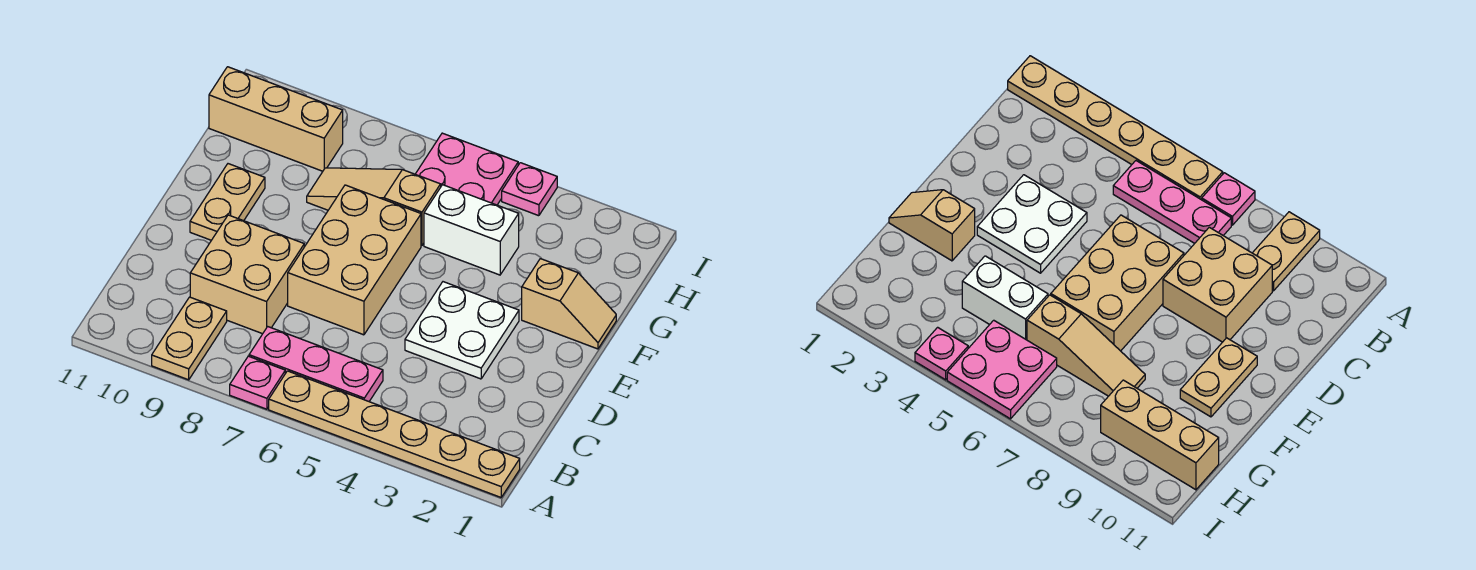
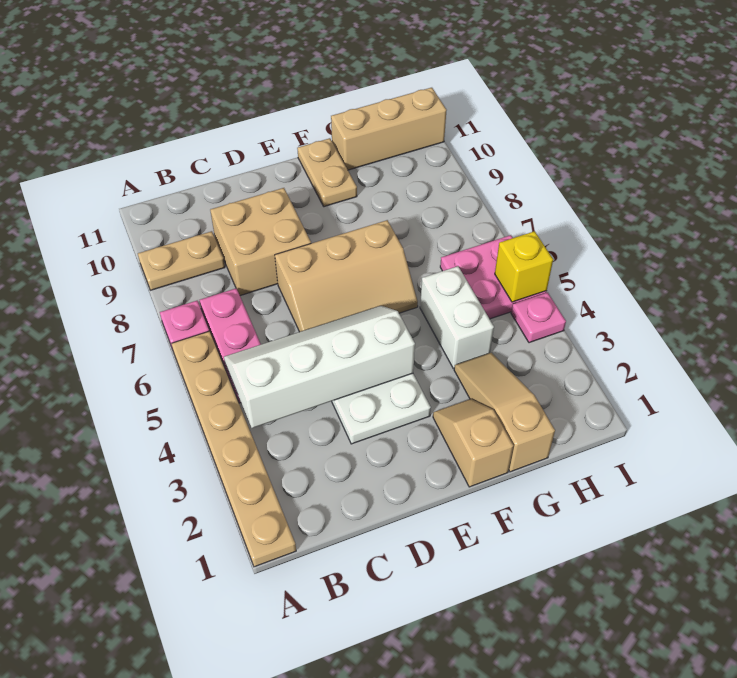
none -> white 2x4 slope [224,306,415,428]
tan 2x3 brick [288,185,421,335] -> tan 2x3 slope [275,220,418,332]
tan 1x2 plate [190,164,265,240] -> tan 1x2 plate turned to [297,138,357,207]
tan 1x2 slope [522,259,616,349] -> tan 1x2 slope turned to [433,399,513,487]
tan 1x3 slope [307,168,441,246] -> tan 1x3 slope moved to [454,353,555,472]
tan 1x3 brick [209,67,343,171] -> tan 1x3 brick turned to [331,88,447,170]
none -> yellow 1x1 brick [495,231,553,302]

